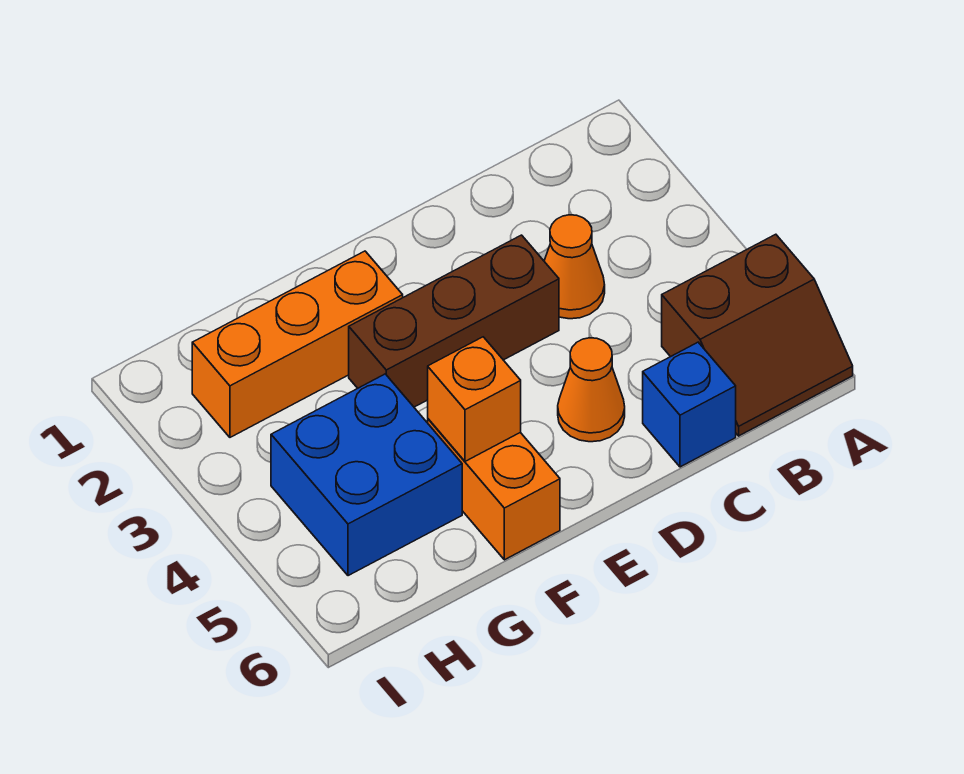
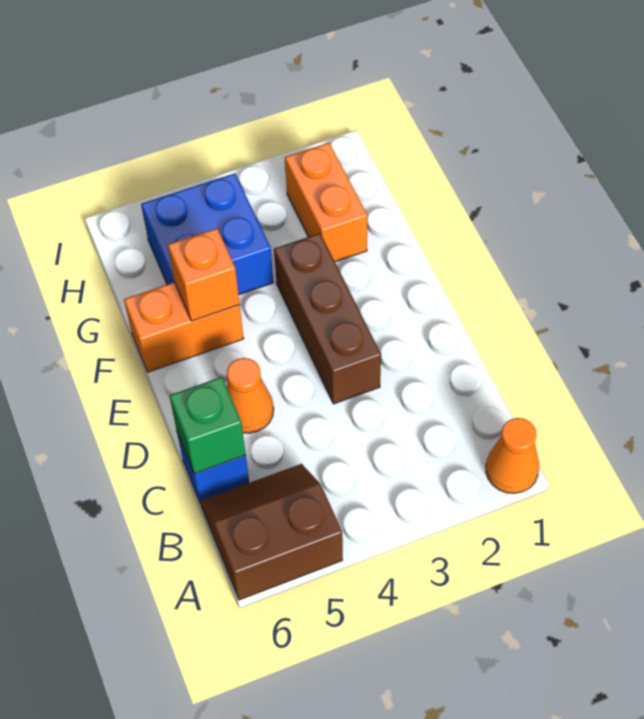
brown 2x2 slope [662,234,853,436] -> brown 2x2 slope turned to [200,464,343,600]
orange 1x1 cone [544,215,605,319] -> orange 1x1 cone moved to [486,418,539,493]
none -> green 1x1 brick [169,377,246,474]
orange 1x3 brick [192,251,403,437] -> orange 1x2 brick [285,143,367,262]

